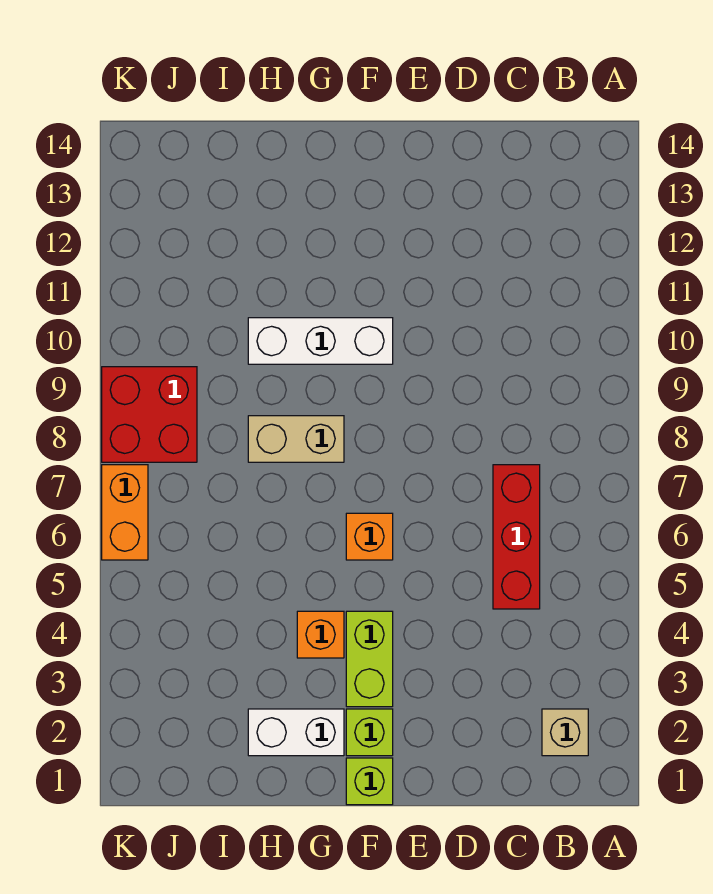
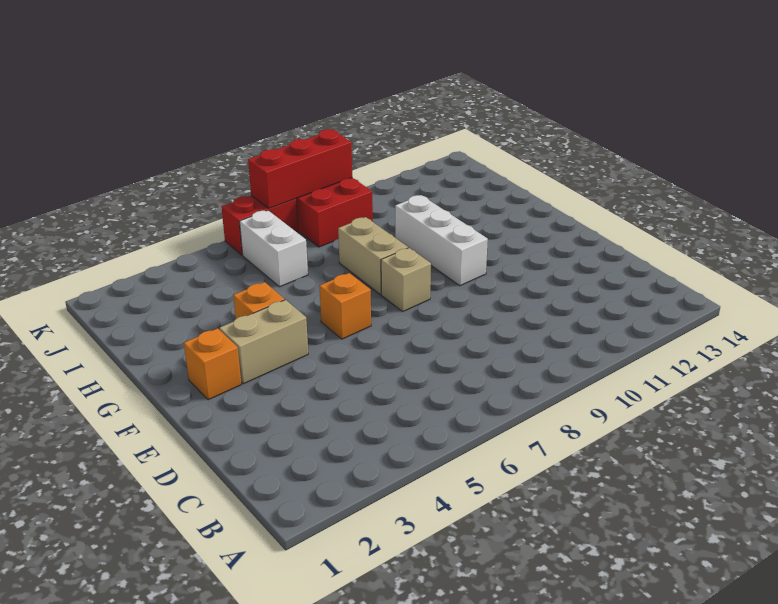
tan 1x1 brick [542,709,588,756] -> tan 1x1 brick moved to [381,248,431,312]
red 1x3 brick [493,465,540,609] -> red 1x3 brick moved to [248,129,352,208]
lime 1x1 brick [346,758,393,805] -> none
lime 1x1 brick [346,709,393,756] -> orange 1x1 brick [184,328,241,400]
lime 1x2 brick [346,611,393,707] -> tan 1x2 brick [219,300,308,384]
white 1x2 brick [248,709,344,756] -> white 1x2 brick moved to [240,210,308,287]
orange 1x2 brick [102,465,148,560] -> red 1x2 brick [221,195,298,255]

